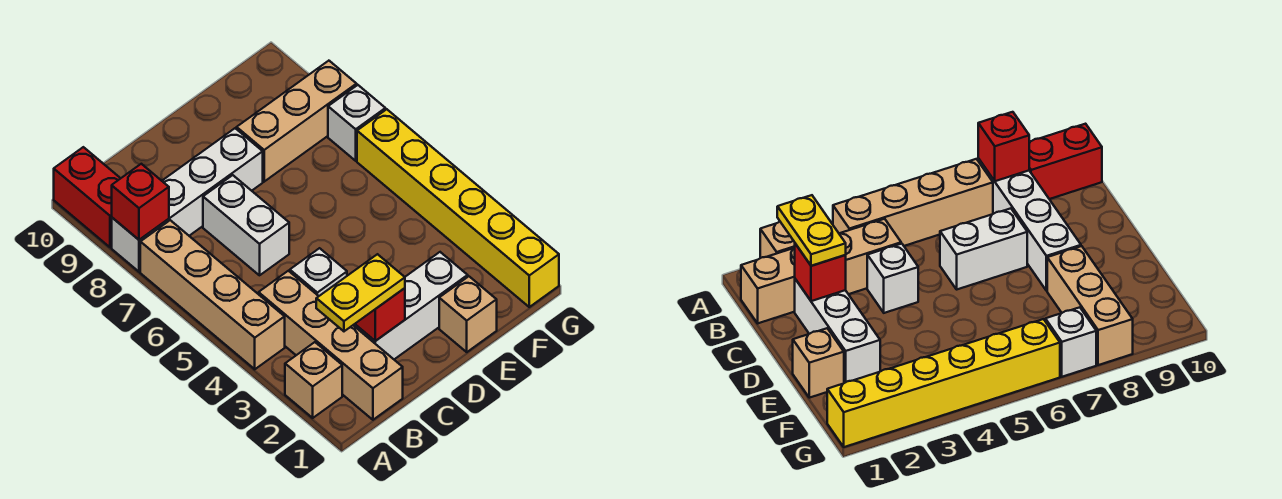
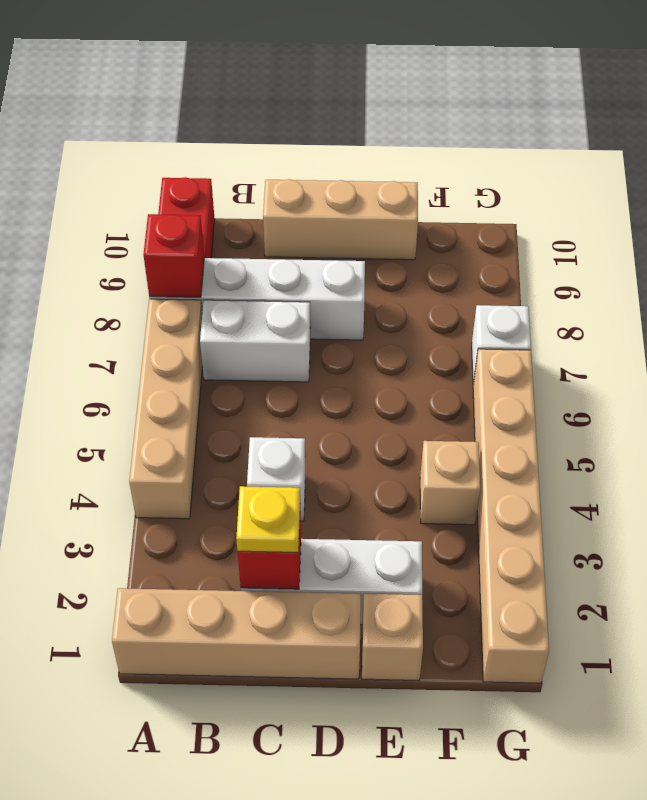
tan 1x1 brick [285,342,342,418] -> tan 1x1 brick moved to [420,441,480,525]
tan 1x4 brick [259,271,403,420] -> tan 1x4 brick turned to [112,588,361,679]
yellow 1x2 plate [316,254,405,331] -> yellow 1x1 plate [236,486,300,553]
white 1x2 brick [203,175,289,275] -> white 1x2 brick turned to [200,300,310,382]
tan 1x3 brick [237,61,357,182] -> tan 1x3 brick moved to [263,179,418,260]
yellow 1x6 brick [357,109,559,307] -> tan 1x6 brick [473,349,549,683]

